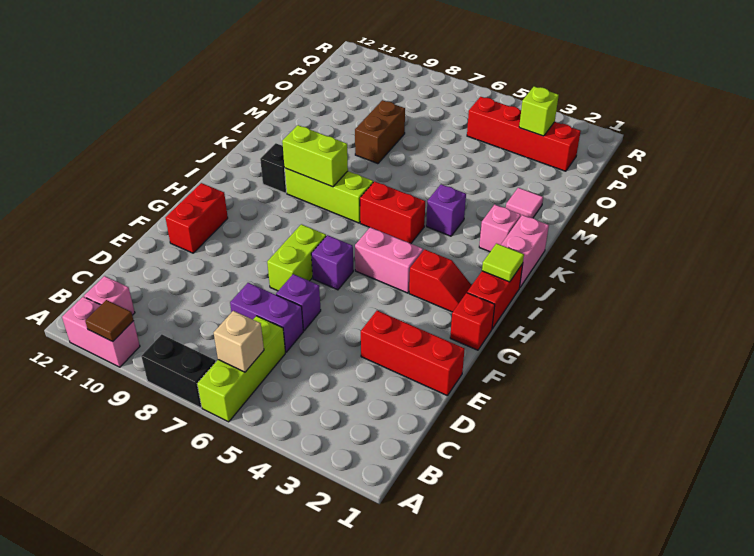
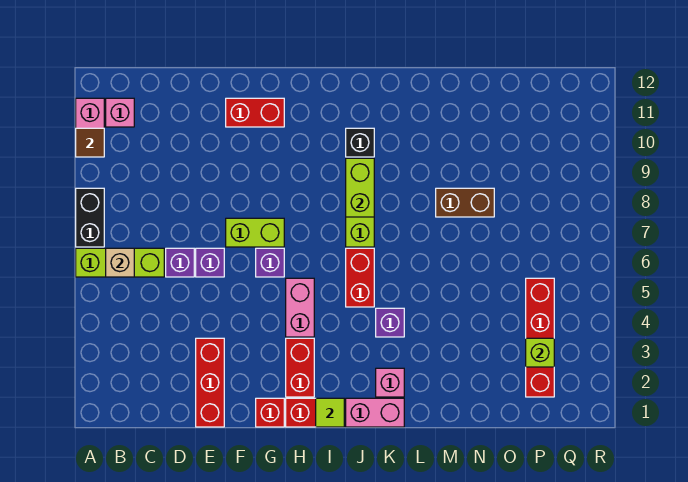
purple 1x2 brick [230,283,303,352] -> purple 1x1 brick [166,248,194,277]
red 1x2 slope [409,249,472,312] -> red 1x2 brick [286,338,314,397]
pink 1x1 tile [506,188,543,218] -> none

